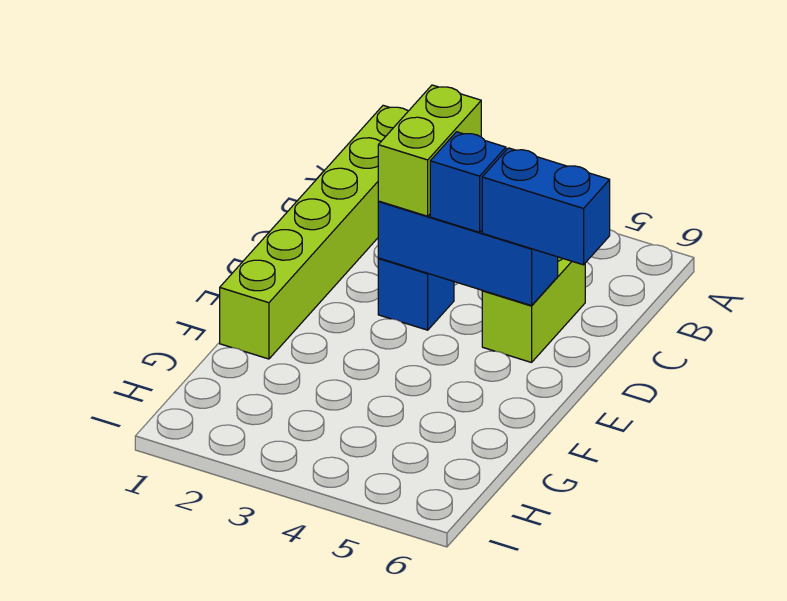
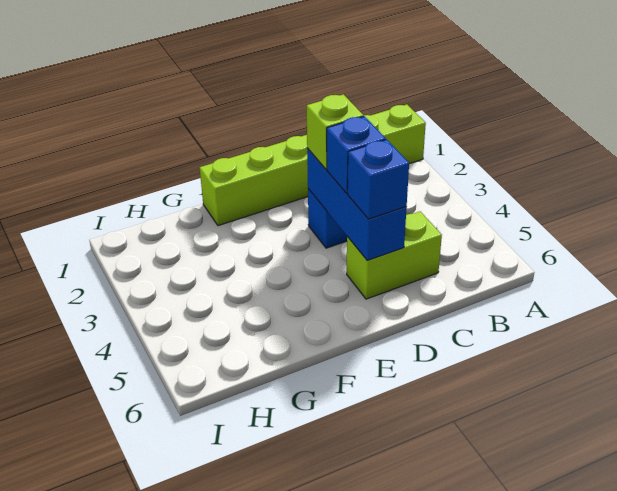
lime 1x2 brick [378,85,481,216] -> lime 1x1 brick [307,94,364,169]
blue 1x2 brick [482,148,610,265] -> blue 1x1 brick [348,140,409,219]

